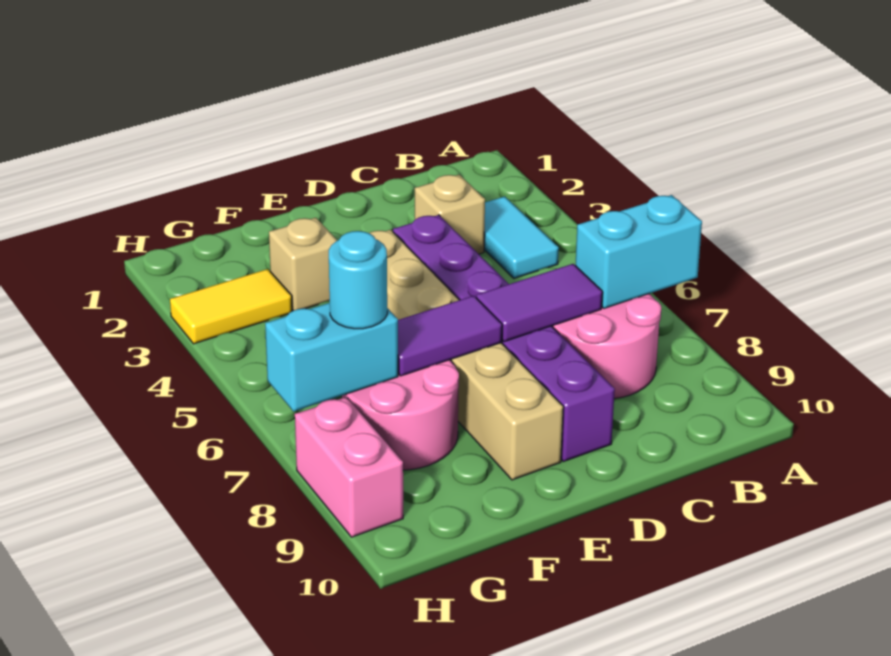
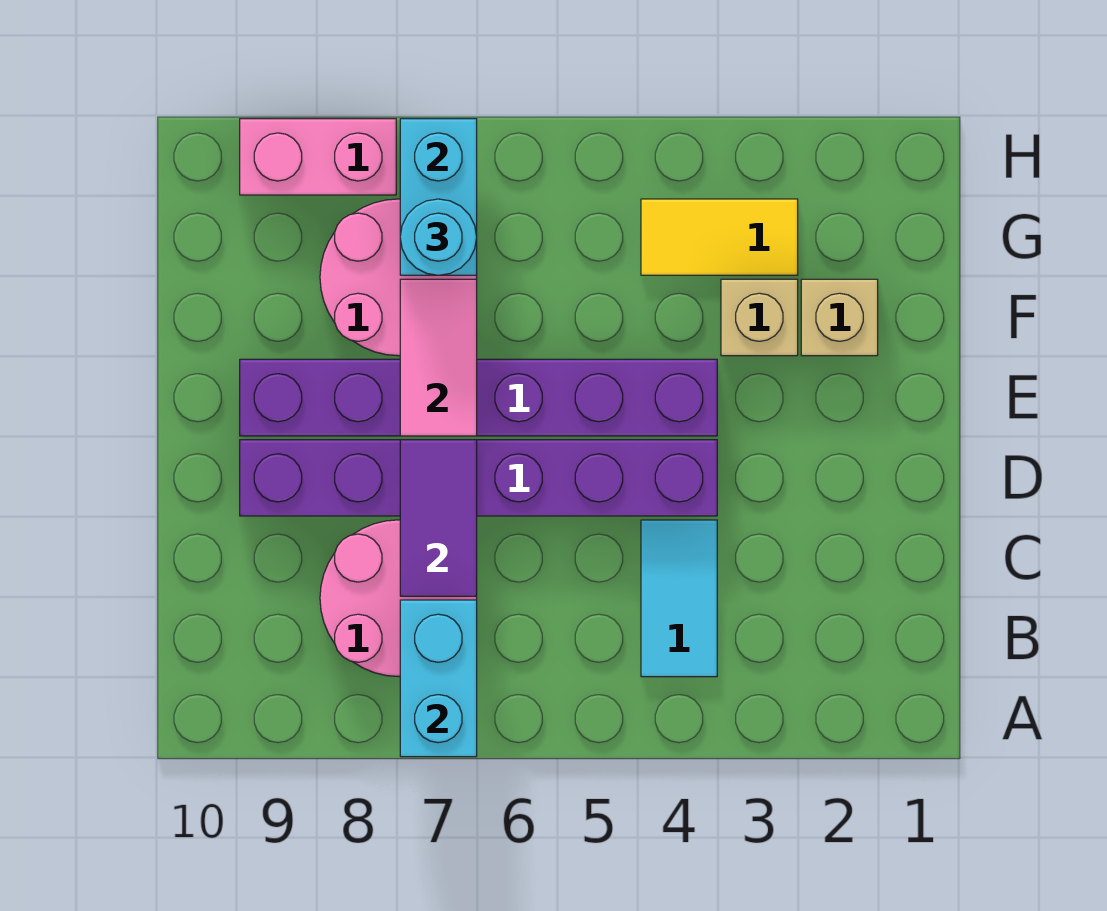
cyan 1x2 tile [484,196,559,278] -> cyan 1x2 tile turned to [641,520,717,677]
tan 1x1 brick [415,175,485,254] -> tan 1x1 brick moved to [801,279,878,356]
tan 1x6 brick [370,230,563,480] -> purple 1x6 brick [240,359,717,436]
purple 1x2 tile [398,296,502,376] -> pink 1x2 tile [400,279,477,436]
yellow 1x2 tile [170,269,292,344] -> yellow 1x2 tile turned to [641,199,798,275]

